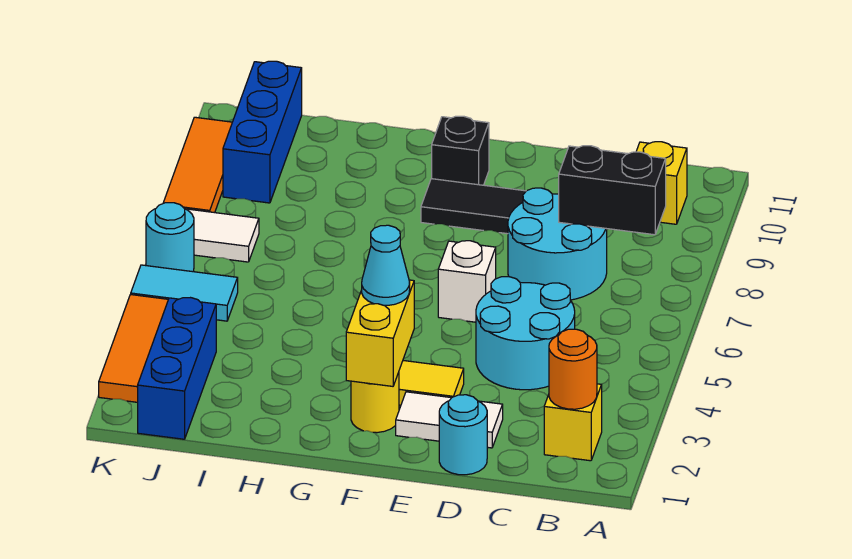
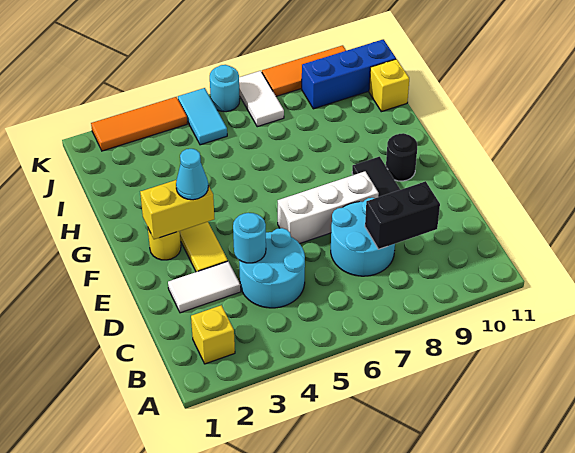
orange 1x1 round brick [549,329,597,409] -> none
black 1x2 brick [559,146,666,235] -> black 1x2 brick turned to [365,181,440,249]
yellow 1x1 brick [636,142,687,224] -> yellow 1x1 brick moved to [369,59,409,112]
cyan 1x1 round brick [439,395,487,475] -> cyan 1x1 round brick moved to [233,213,266,263]
white 1x2 tile [396,392,503,448] -> white 1x2 tile turned to [168,261,241,313]
white 1x1 brick [438,241,496,322] -> white 1x3 brick [278,171,379,244]
black 1x1 brick [432,116,489,185] -> black 1x1 round brick [386,133,417,181]
blue 1x3 brick [138,298,216,439] -> none

